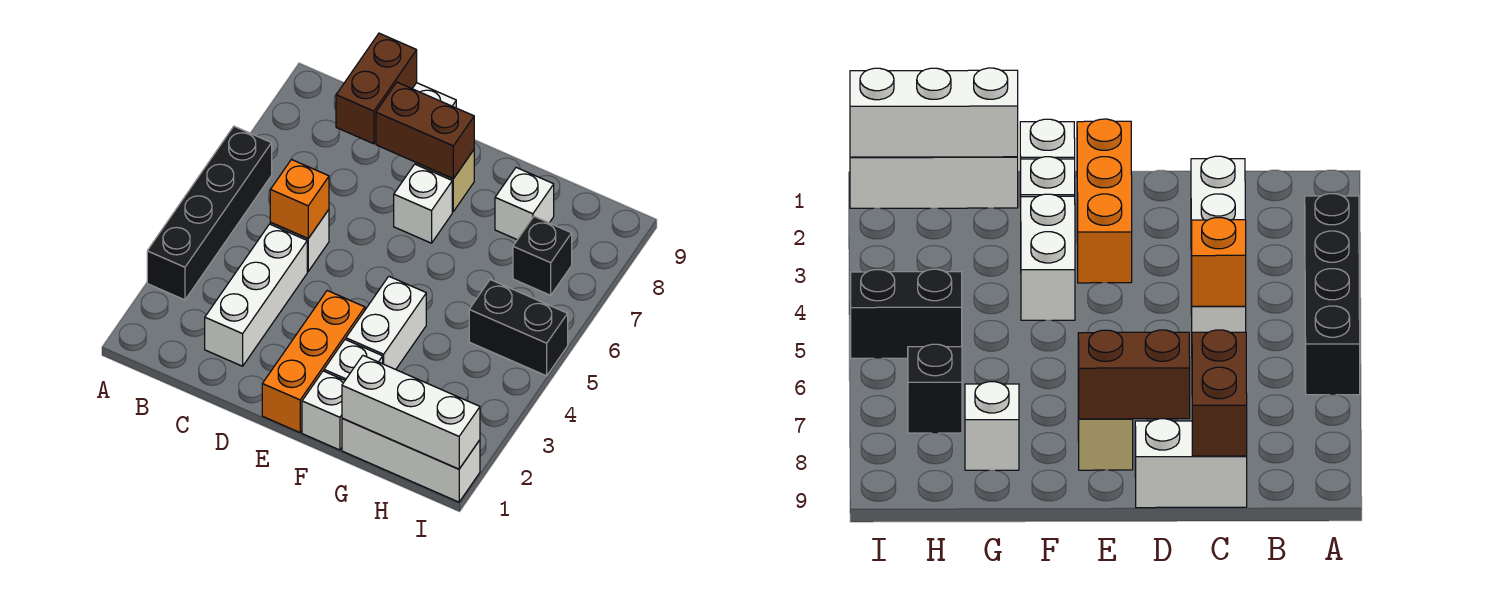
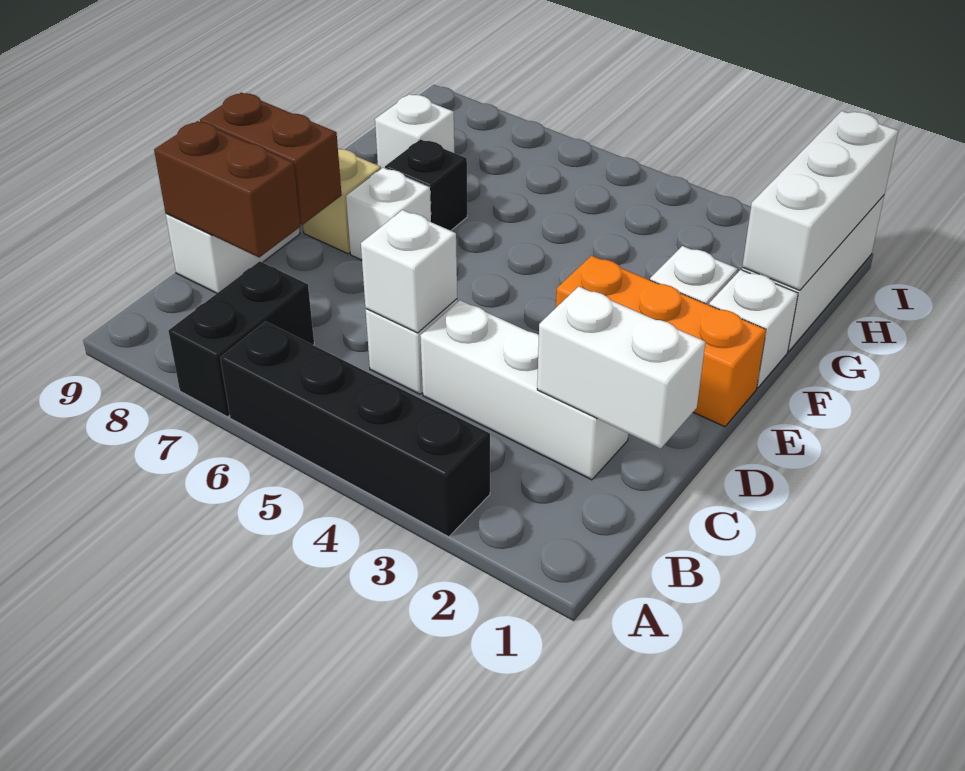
orange 1x1 brick [270,160,329,238] -> white 1x1 brick [361,210,457,333]
brown 1x2 brick [376,82,474,179] -> brown 1x2 brick turned to [200,93,342,225]
white 1x2 brick [346,277,426,370] -> white 1x2 brick moved to [537,286,705,449]
black 1x2 brick [469,280,568,376] -> black 1x2 brick moved to [169,261,314,417]
black 1x1 brick [513,217,572,295] -> black 1x1 brick moved to [385,139,467,231]

